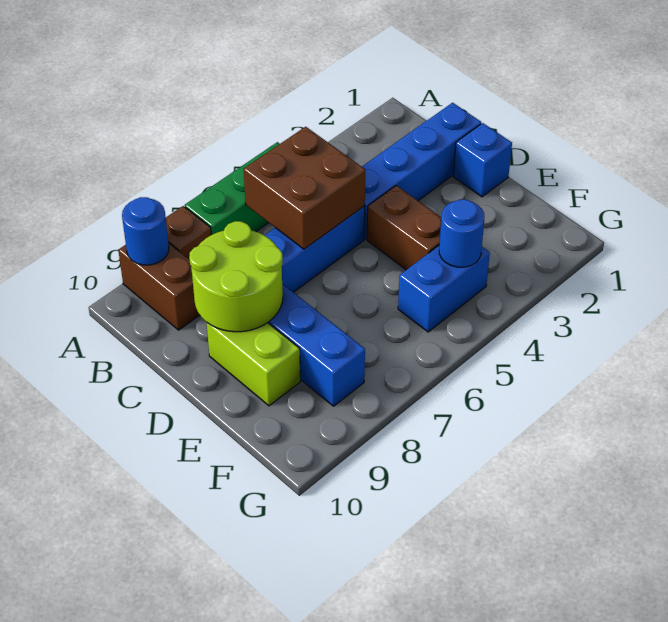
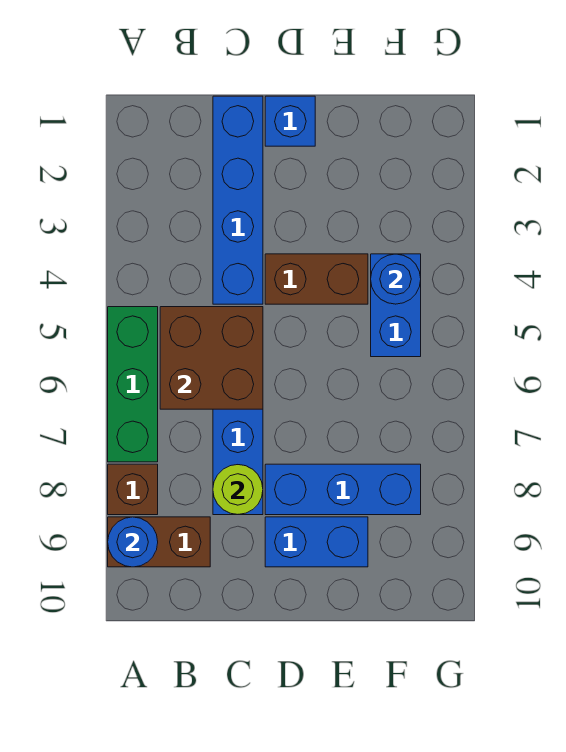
lime 2x2 round brick [189,221,283,332] -> lime 1x1 round brick [213,465,263,515]
lime 1x2 brick [207,323,300,406] -> blue 1x2 brick [265,517,368,567]

